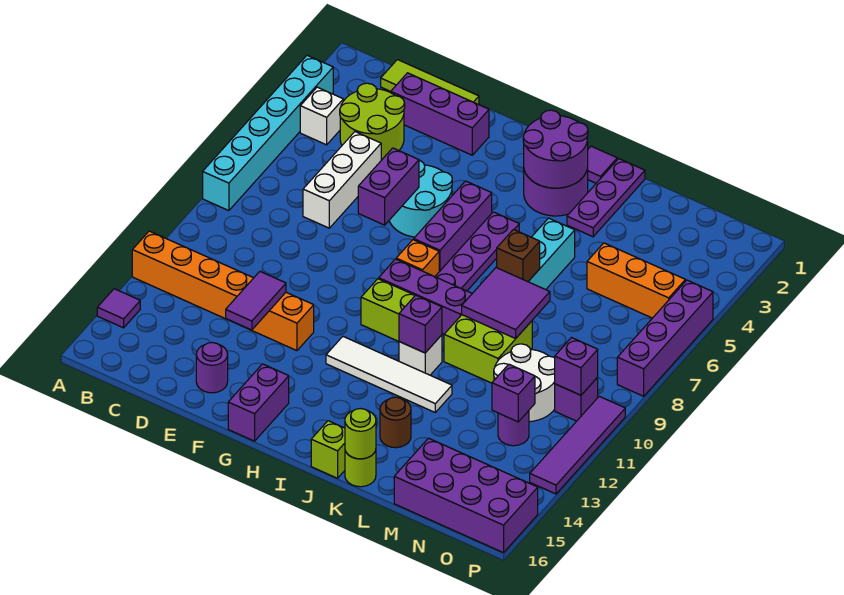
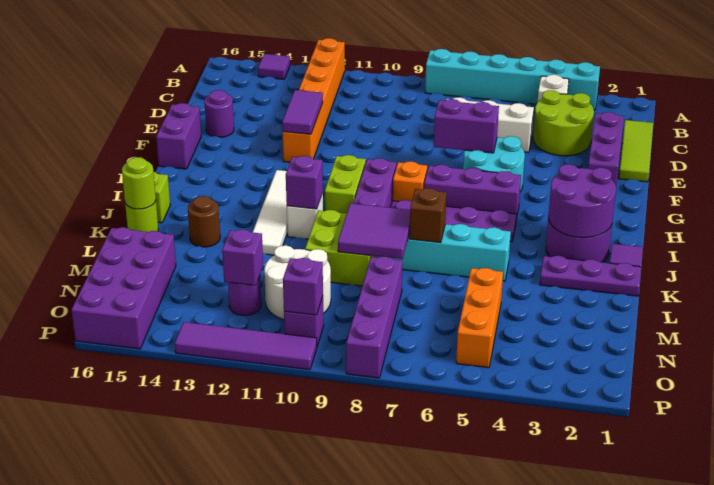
purple 1x2 tile [226,272,286,330] -> purple 1x2 tile turned to [282,90,323,134]
purple 1x2 brick [228,364,289,441] -> purple 1x2 brick turned to [156,103,201,169]
purple 1x4 brick [617,280,713,396] -> purple 1x4 brick turned to [346,257,402,378]

